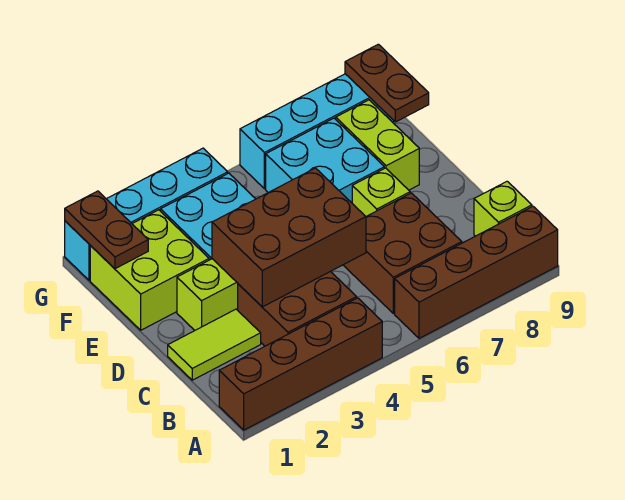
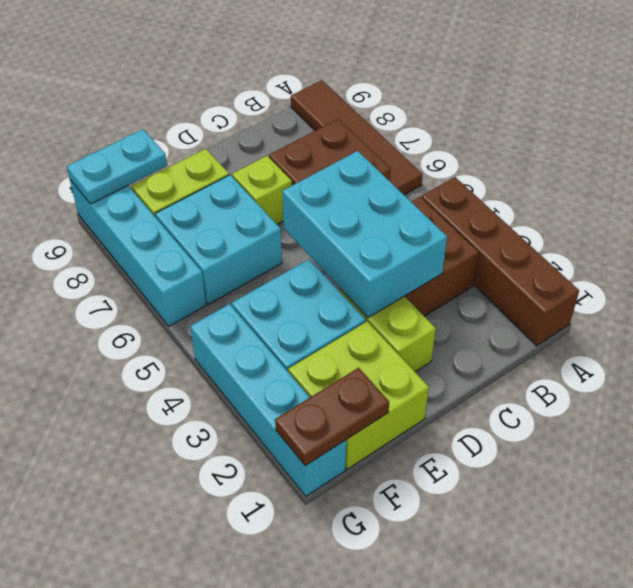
brown 1x4 brick [395,206,558,338] -> brown 1x4 tile [291,80,423,195]
lime 1x1 brick [474,181,532,236] -> none
lime 1x2 tile [168,309,261,380] -> none
brown 2x3 brick [212,168,366,307] -> cyan 2x3 brick [283,151,447,318]
brown 1x2 plate [345,44,429,122] -> cyan 1x2 plate [67,129,167,204]

